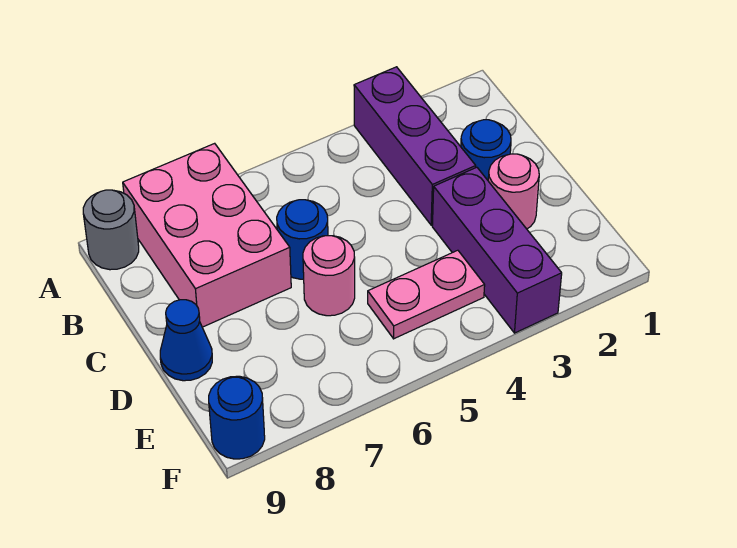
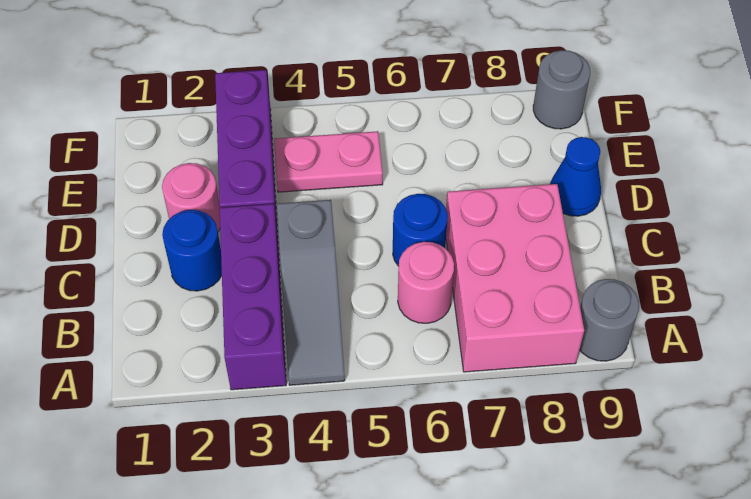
none -> grey 1x3 slope [277,200,345,385]
pink 1x1 round brick [303,236,355,316] -> pink 1x1 round brick moved to [398,242,454,323]
blue 1x1 round brick [209,376,265,459] -> grey 1x1 round brick [533,50,590,129]

